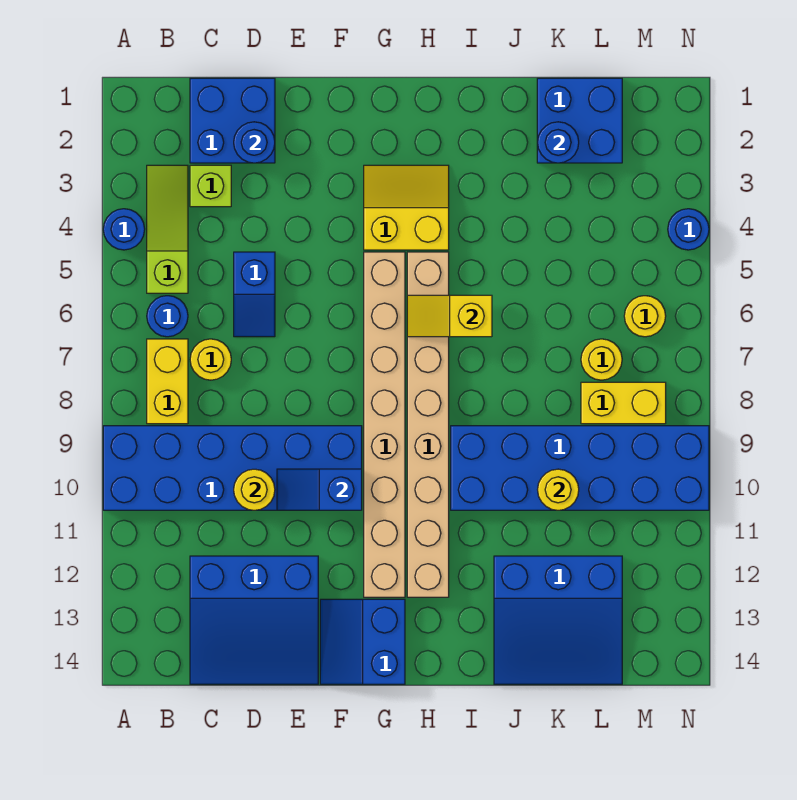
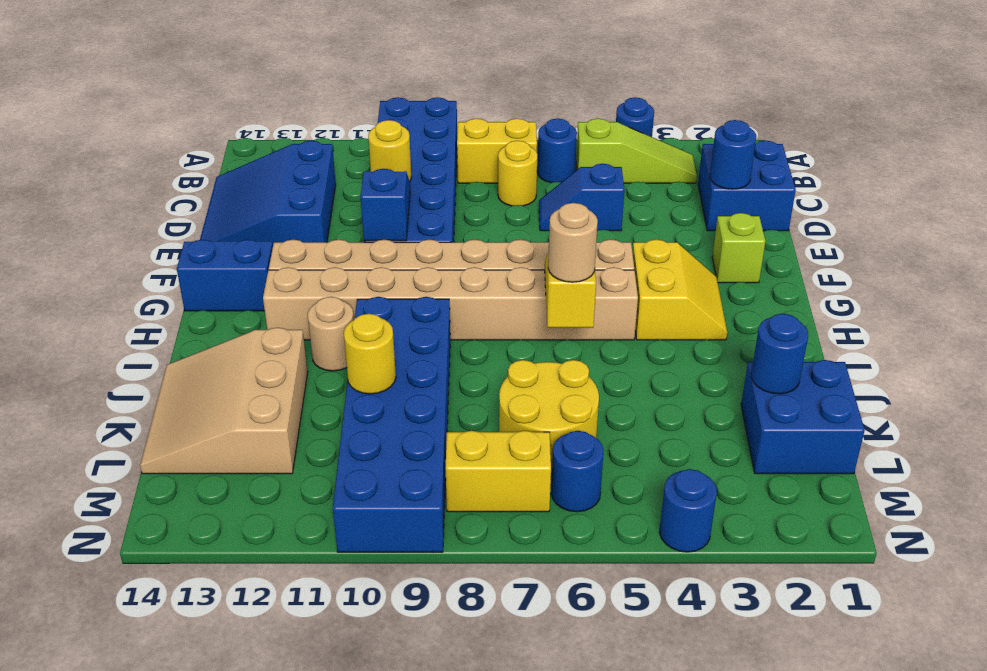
lime 1x1 brick [190,165,231,207] -> lime 1x1 brick moved to [712,213,765,283]
none -> tan 1x1 round brick [548,203,598,282]
none -> tan 1x1 round brick [308,297,354,371]
blue 3x3 slope [494,556,622,684] -> tan 3x3 slope [140,328,308,474]
yellow 1x1 round brick [581,339,622,380] -> yellow 2x2 round brick [499,360,599,474]
yellow 1x2 brick [581,382,666,424] -> yellow 1x2 brick turned to [446,431,551,512]
yellow 1x1 round brick [624,296,666,337] -> blue 1x1 round brick [551,431,604,512]

